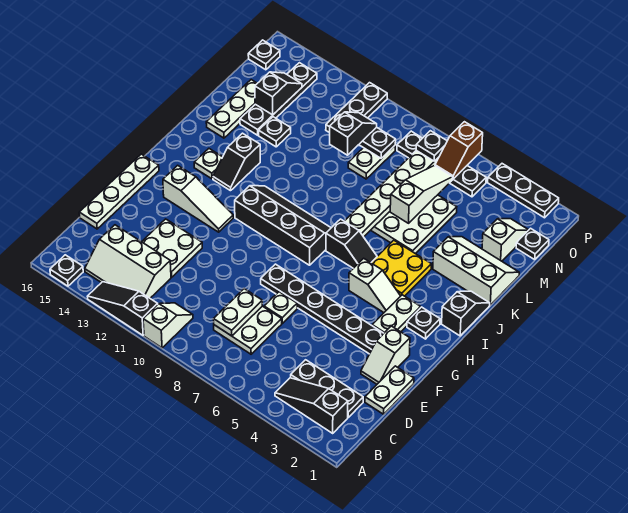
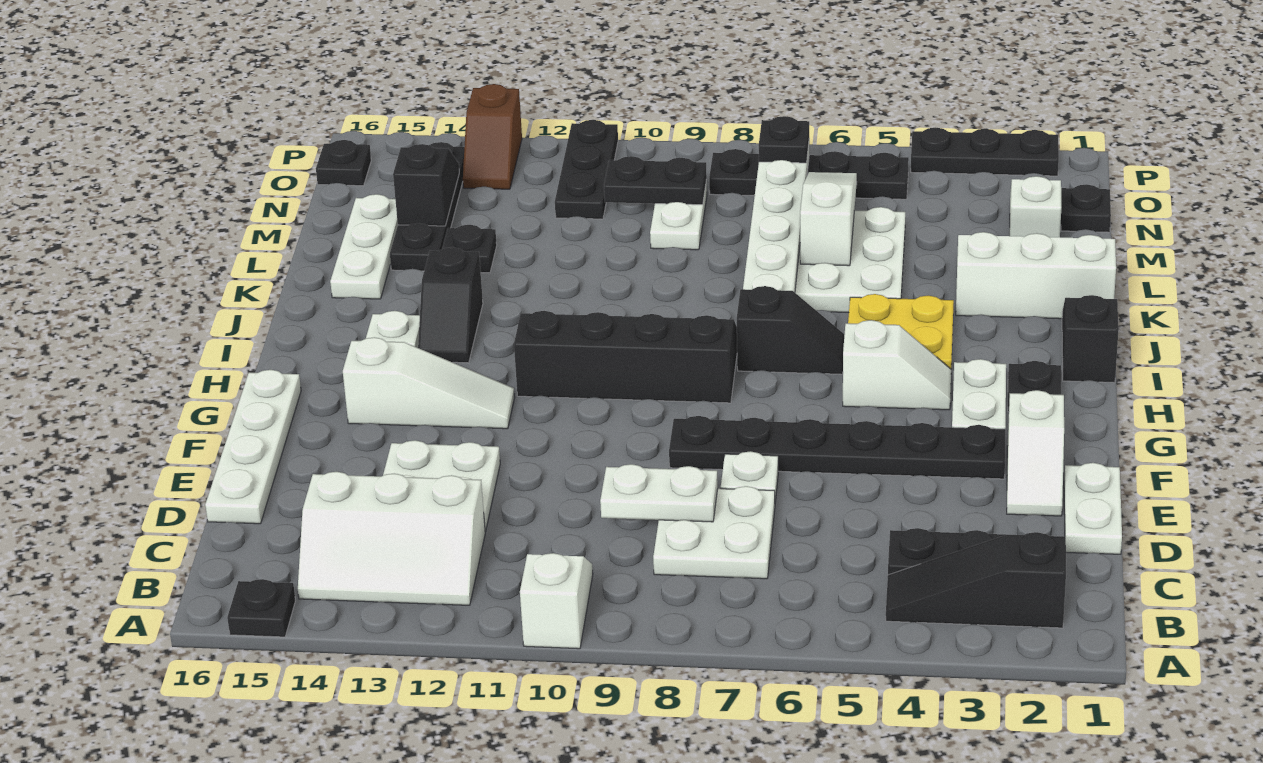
black 1x3 slope [87,282,158,335] -> none
white 1x2 plate [214,289,262,336] -> white 1x2 plate turned to [600,464,718,522]
black 1x2 slope [330,112,377,155] -> none
brown 1x2 slope [435,122,483,179] -> brown 1x2 slope moved to [463,84,522,189]

